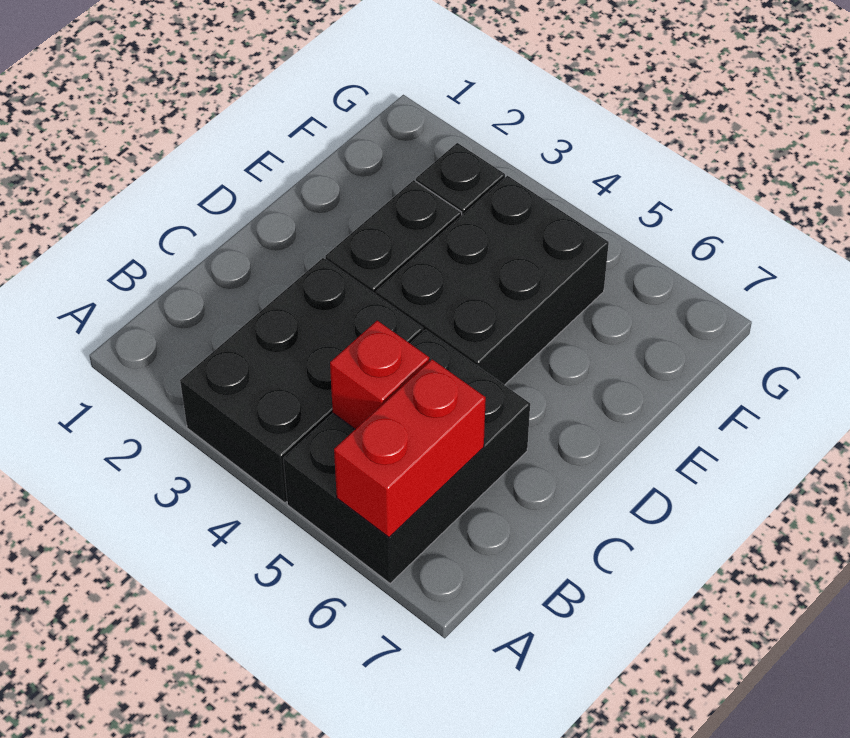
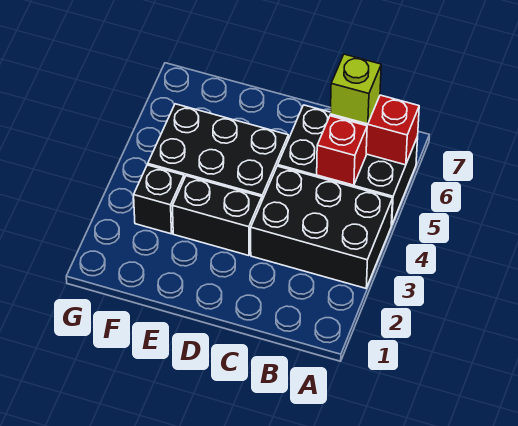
none -> lime 1x1 brick [330,54,381,124]

